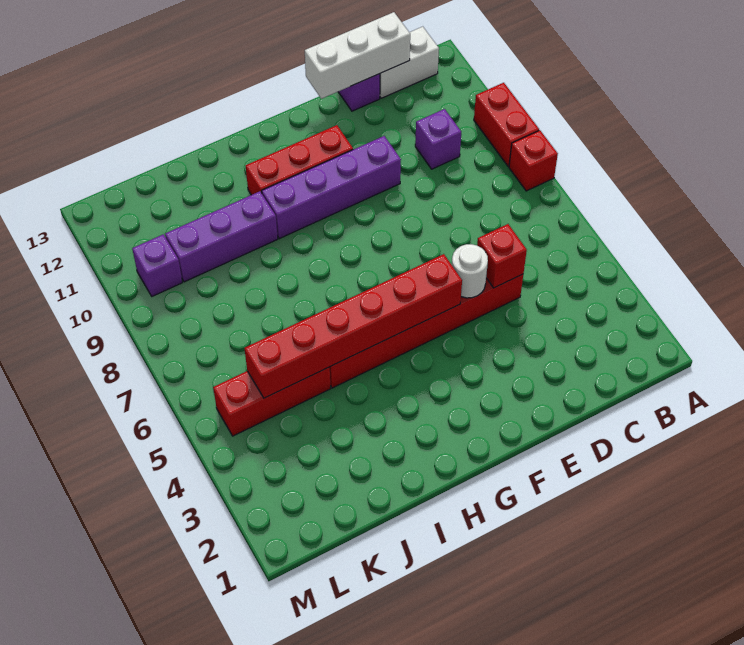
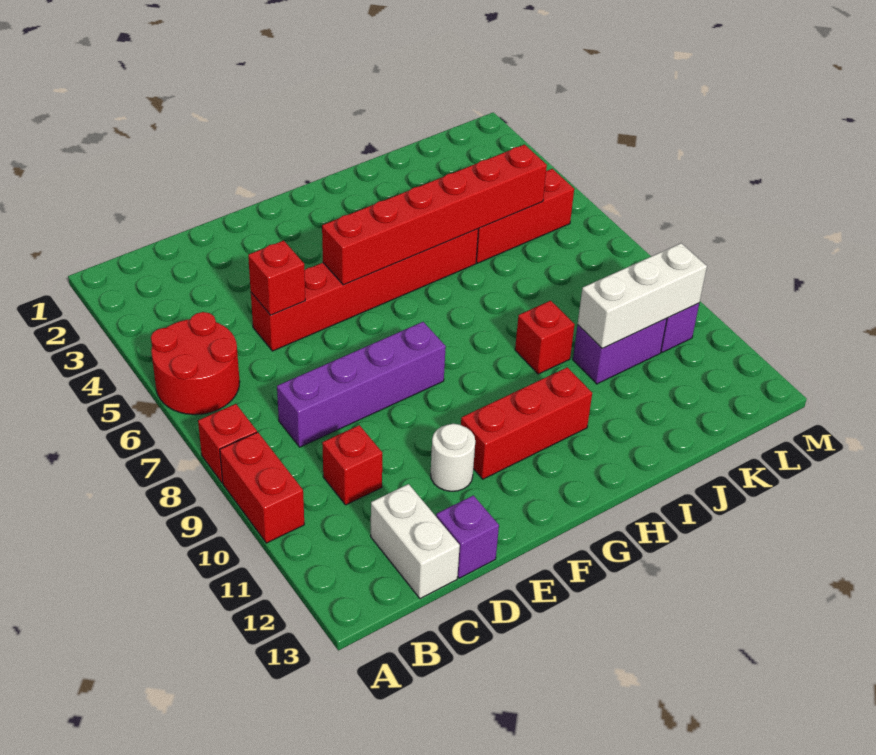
none -> red 2x2 round brick [151,312,240,415]
white 1x2 brick [380,27,439,98] -> white 1x2 brick turned to [371,484,460,599]
purple 1x1 brick [415,109,461,169] -> red 1x1 brick [322,425,382,505]
white 1x3 brick [305,12,410,99] -> white 1x3 brick moved to [578,243,707,348]
white 1x1 round brick [452,244,488,298] -> white 1x1 round brick moved to [431,424,475,491]
purple 1x4 brick [262,136,401,239] -> purple 1x4 brick moved to [277,322,446,447]
none -> red 1x1 brick [515,301,575,374]
purple 1x3 brick [165,191,278,282] -> purple 1x2 brick [573,318,667,384]

